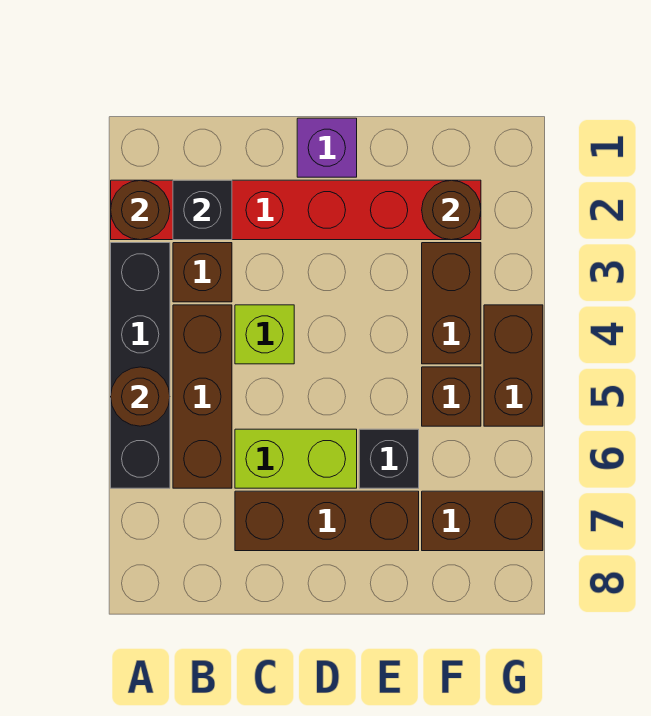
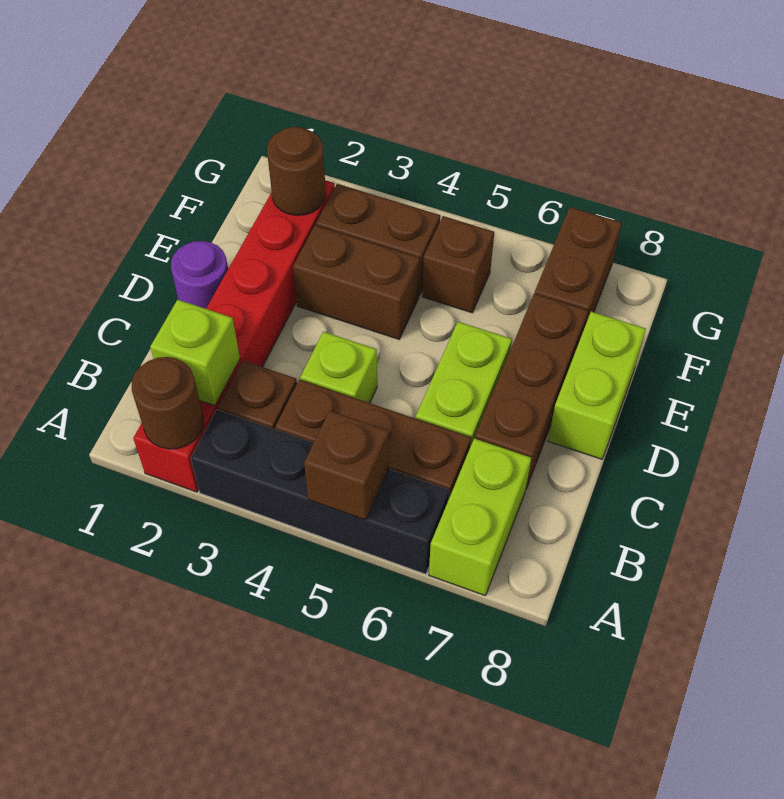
brown 1x1 round brick [111,367,170,426] -> brown 1x1 brick [304,411,389,520]
none -> lime 1x2 brick [429,438,531,596]
black 1x1 brick [173,180,232,240] -> lime 1x1 brick [150,300,240,406]
purple 1x1 brick [297,118,357,177] -> purple 1x1 round brick [171,241,228,309]
none -> lime 1x2 brick [548,312,646,459]
black 1x1 brick [359,429,419,488] -> none
brown 1x2 brick [484,305,543,426] -> brown 1x2 brick moved to [293,225,420,339]

